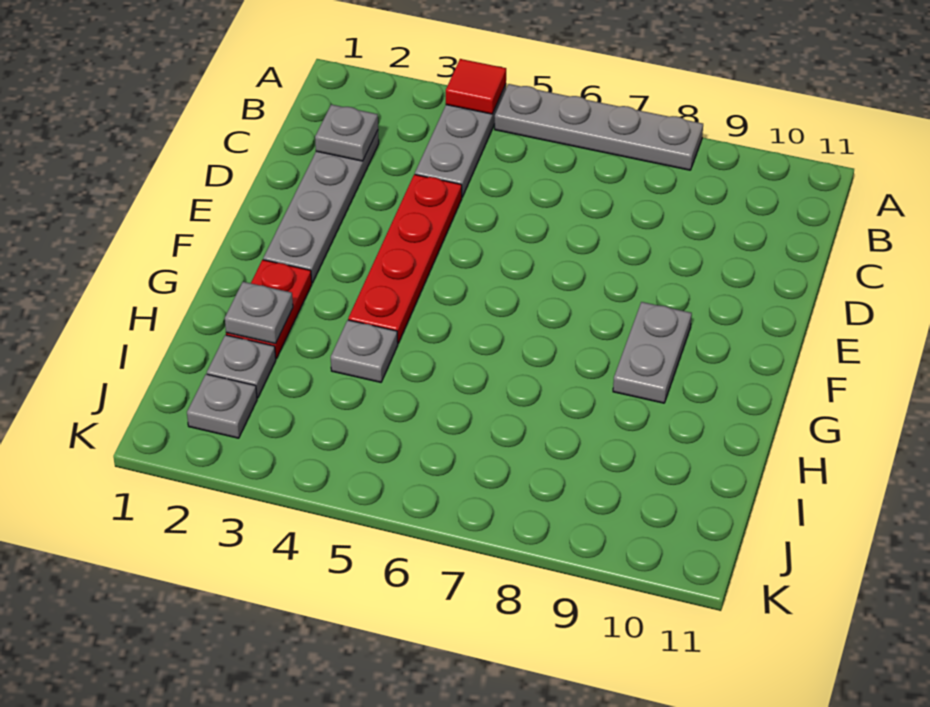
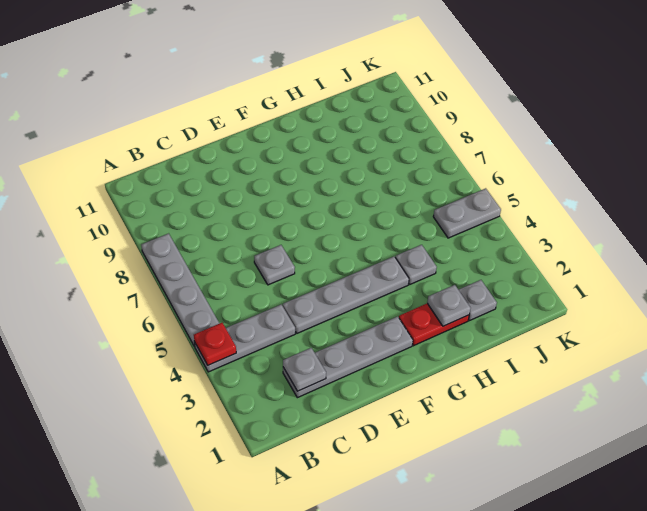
red 1x1 tile [446,59,506,114] -> red 1x1 plate [194,323,236,365]
red 1x4 plate [348,174,462,343] -> grey 1x4 plate [283,257,409,333]
grey 1x2 plate [613,302,692,403] -> grey 1x2 plate moved to [433,188,501,238]
grey 1x1 plate [187,374,257,438] -> grey 1x1 plate moved to [254,245,295,285]

